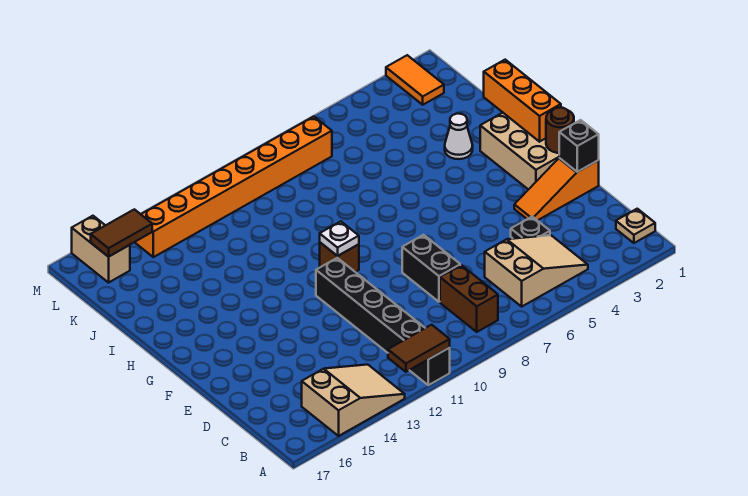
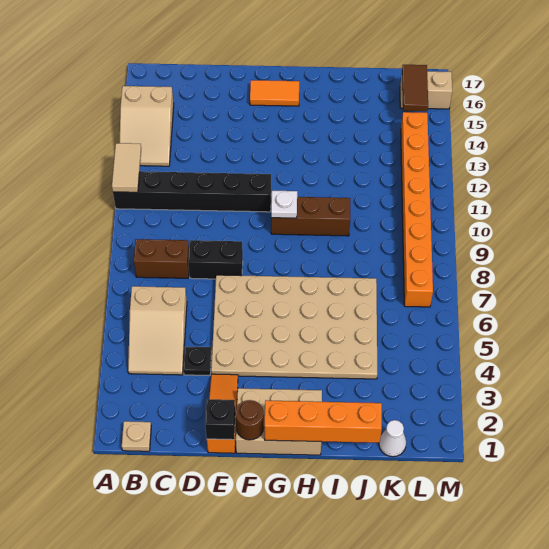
brown 1x2 tile [388,325,450,372] -> tan 1x2 tile [112,143,141,192]
none -> tan 4x6 plate [211,275,377,379]
orange 1x3 brick [484,60,561,142] -> orange 1x4 brick [265,400,382,443]
brown 1x1 brick [320,243,359,272] -> brown 1x3 brick [271,197,350,236]
white 1x1 cone [445,114,473,159] -> white 1x1 cone moved to [379,420,406,457]
orange 1x2 tile [386,55,444,105] -> orange 1x2 tile moved to [250,80,299,106]

